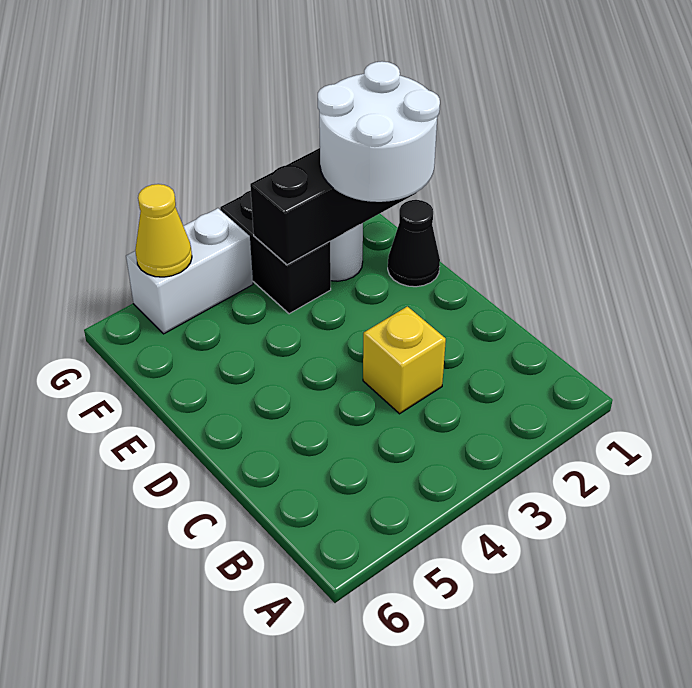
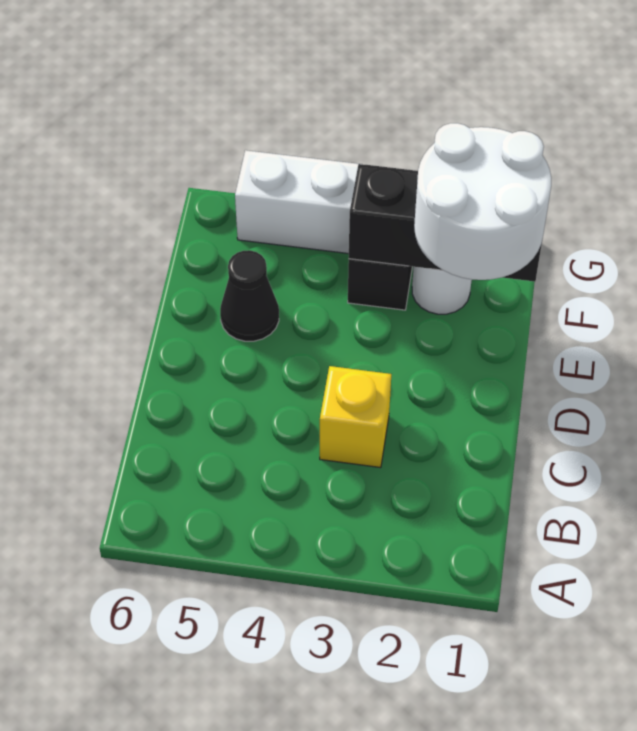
black 1x1 cone [388,200,440,287] -> black 1x1 cone moved to [220,250,279,341]
yellow 1x1 cone [135,184,192,277] -> none

